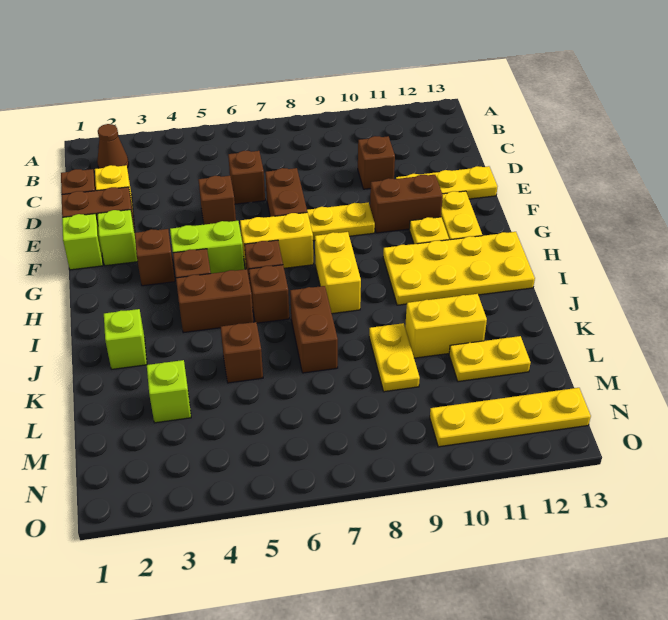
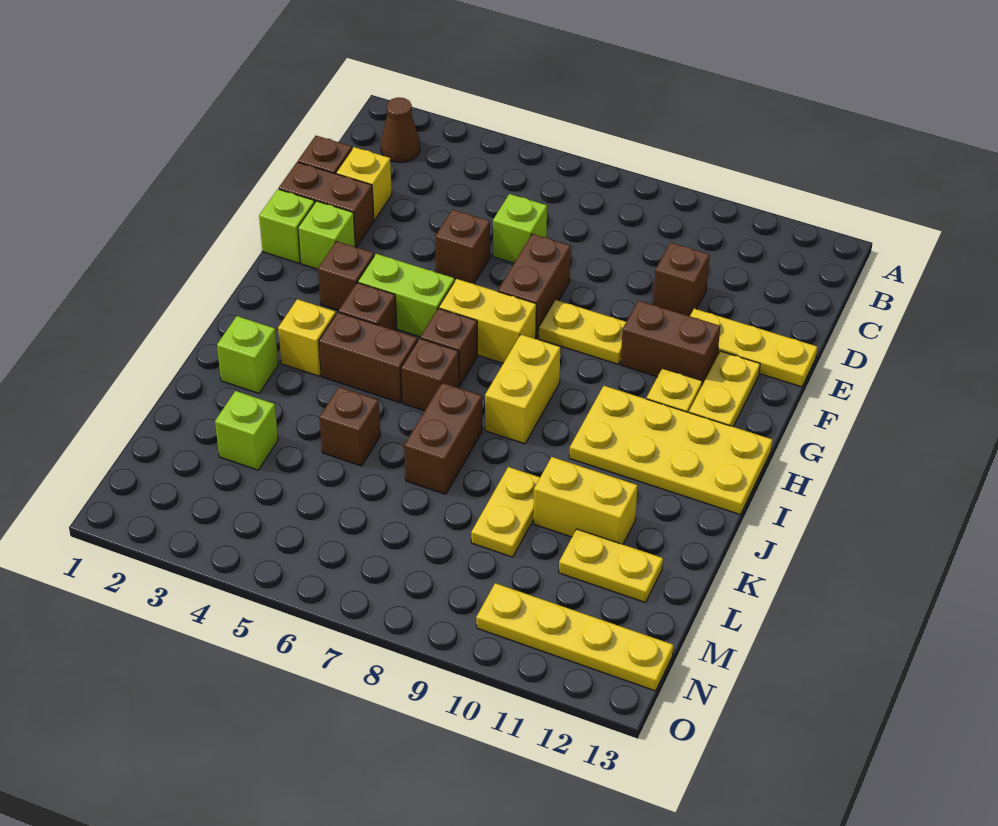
brown 1x1 brick [228,151,265,204] -> lime 1x1 brick [493,194,547,263]
none -> yellow 1x1 brick [278,299,336,376]

